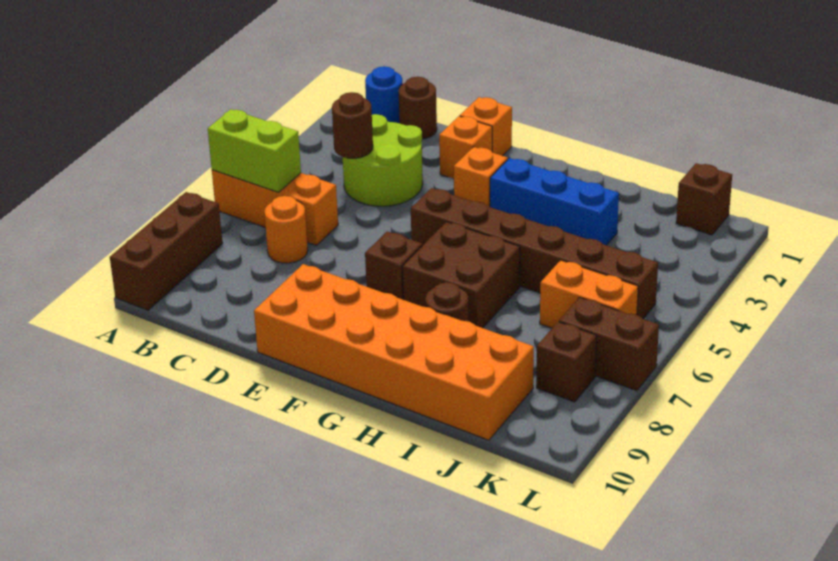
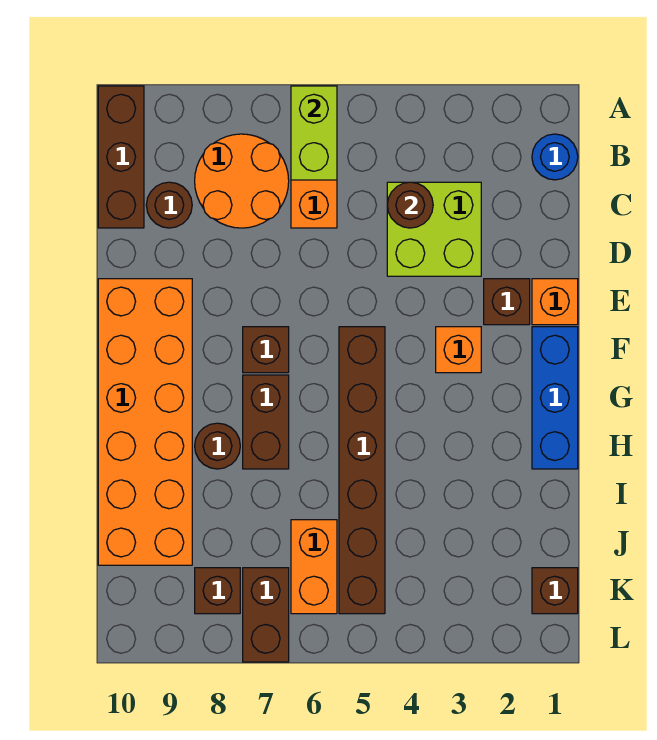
brown 1x3 brick [110,192,223,310] -> brown 1x3 brick turned to [98,86,144,228]
brown 1x1 round brick [399,77,437,139] -> brown 1x1 round brick moved to [146,182,192,228]
lime 2x2 round brick [343,114,423,206] -> lime 2x2 brick [387,182,481,276]
orange 1x1 round brick [265,196,308,263] -> orange 2x2 round brick [195,134,289,228]
orange 1x1 brick [439,116,492,179] -> brown 1x1 brick [484,279,530,325]
blue 1x3 brick [490,158,619,245] -> blue 1x3 brick moved to [532,327,578,469]
brown 2x2 brick [402,222,520,328] -> brown 1x2 brick [243,375,289,469]

